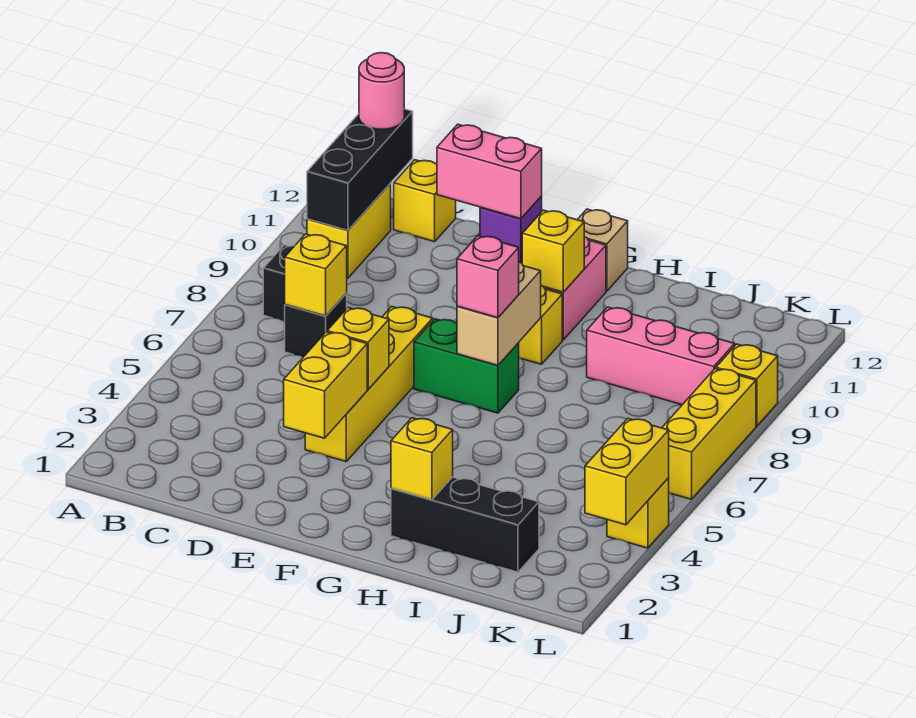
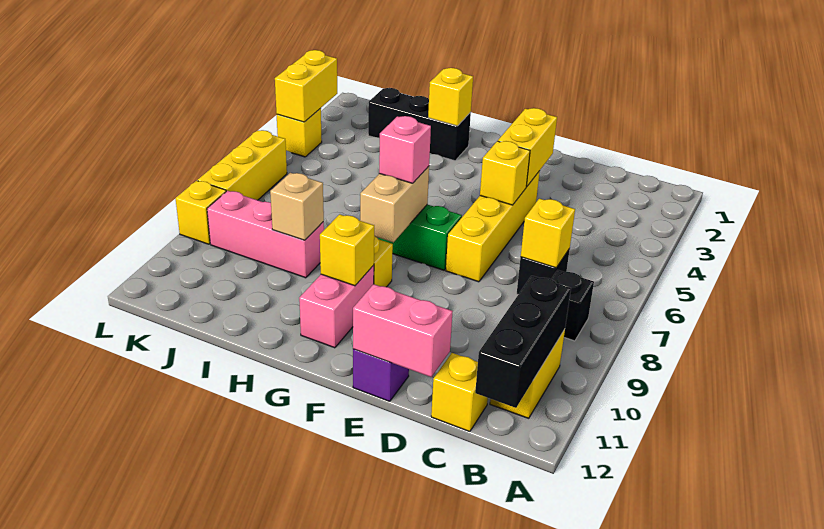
pink 1x1 round brick [359,53,404,129] -> none
tan 1x1 brick [577,209,628,291] -> tan 1x1 brick moved to [270,173,324,240]

